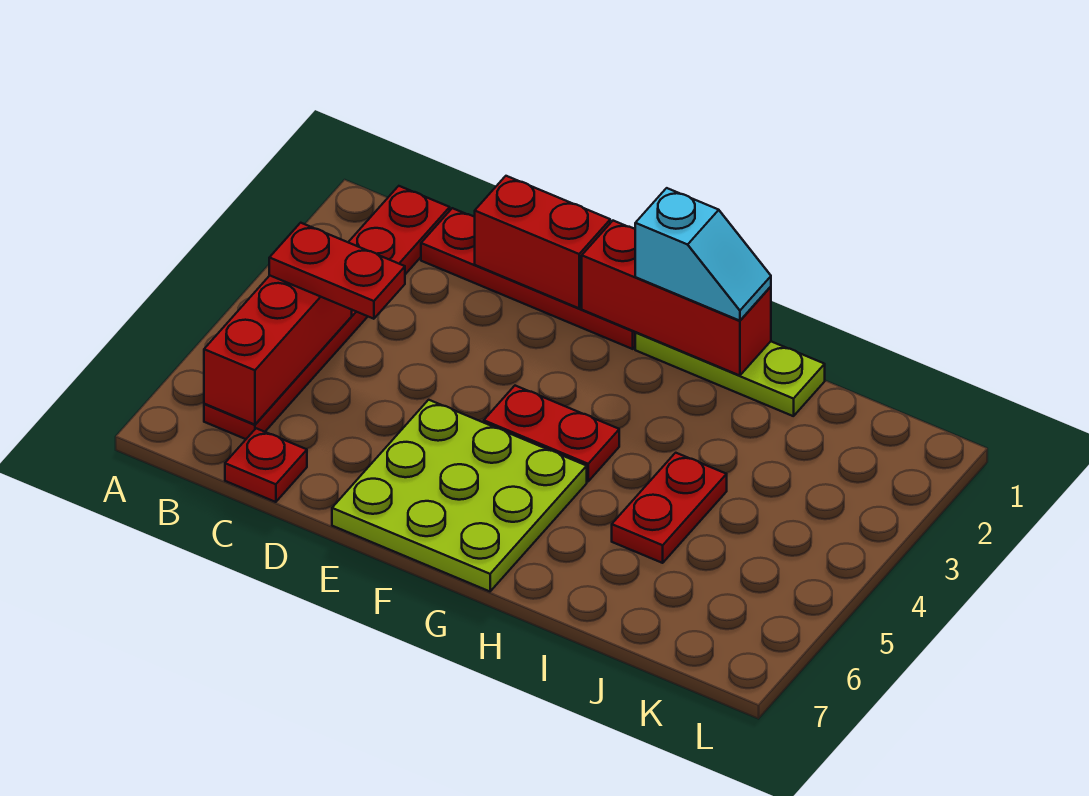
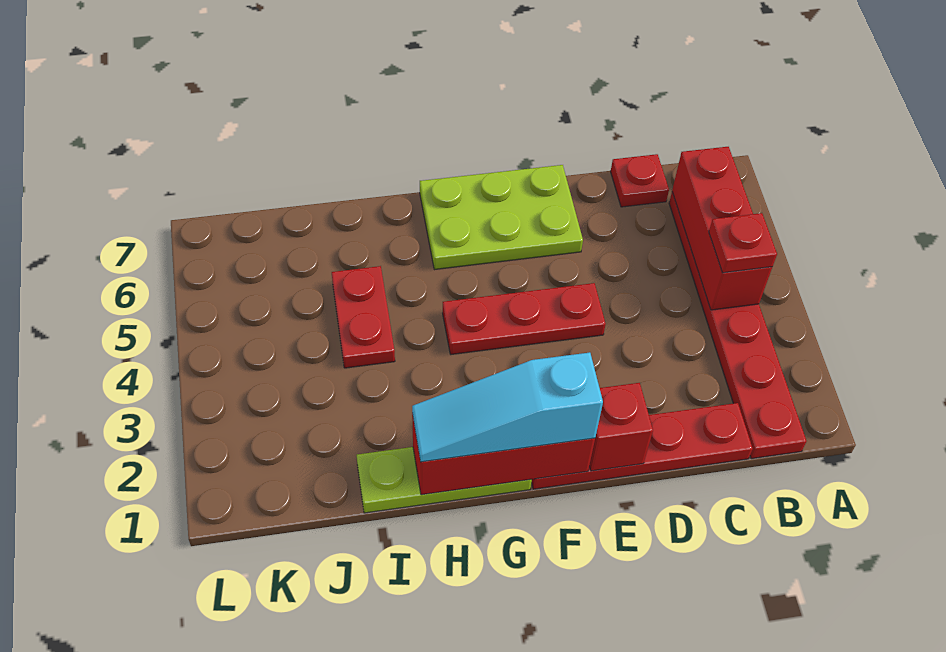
red 1x2 plate [269,223,405,319] -> red 1x1 plate [709,213,777,273]
red 1x2 brick [475,176,610,308] -> red 1x1 brick [589,383,653,471]
lime 3x3 plate [332,400,587,591] -> lime 2x3 plate [420,165,583,270]
red 1x2 plate [484,386,619,481] -> red 1x3 plate [443,283,606,354]
cyan 1x2 slope [635,188,771,321] -> cyan 1x3 slope [412,352,603,462]

